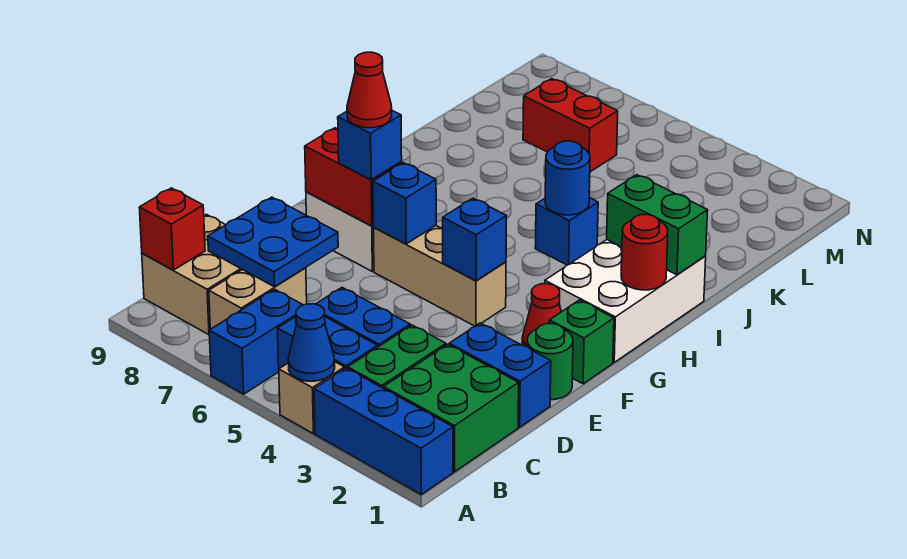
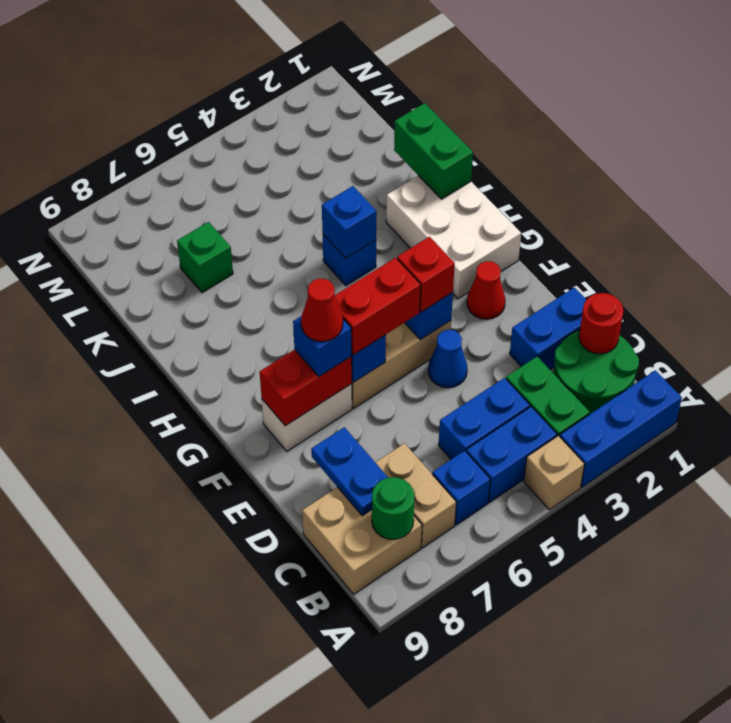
blue 1x1 cone [288,304,335,381] -> blue 1x1 cone moved to [428,330,467,388]
blue 1x2 brick [209,289,303,394] -> blue 1x1 brick [432,451,490,525]
green 2x2 brick [384,344,519,472] -> green 2x2 round brick [553,330,639,414]
red 1x1 brick [139,188,205,270] -> red 1x1 brick moved to [397,237,455,312]
blue 2x2 plate [208,197,338,287] -> blue 1x2 plate [311,427,388,516]
green 1x1 round brick [527,324,573,400] -> green 1x1 round brick moved to [372,477,415,539]
green 1x1 brick [549,300,614,384] -> green 1x1 brick moved to [177,222,233,293]
red 1x1 round brick [621,214,668,290] -> red 1x1 round brick moved to [579,293,623,354]
green 1x2 brick [607,175,708,275] -> green 1x2 brick turned to [394,103,473,199]
blue 1x1 round brick [545,141,590,215] -> blue 1x1 brick [322,186,377,258]
red 1x2 brick [523,79,618,172] -> red 1x2 brick moved to [334,258,421,355]

